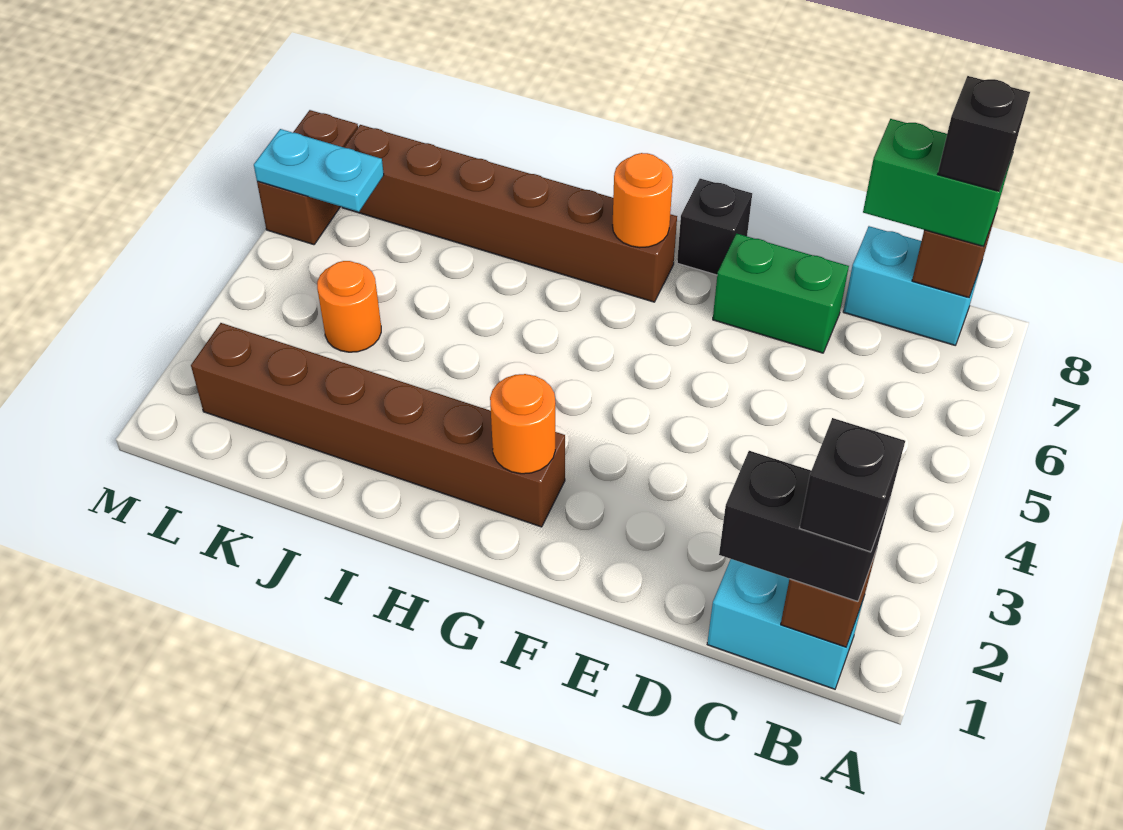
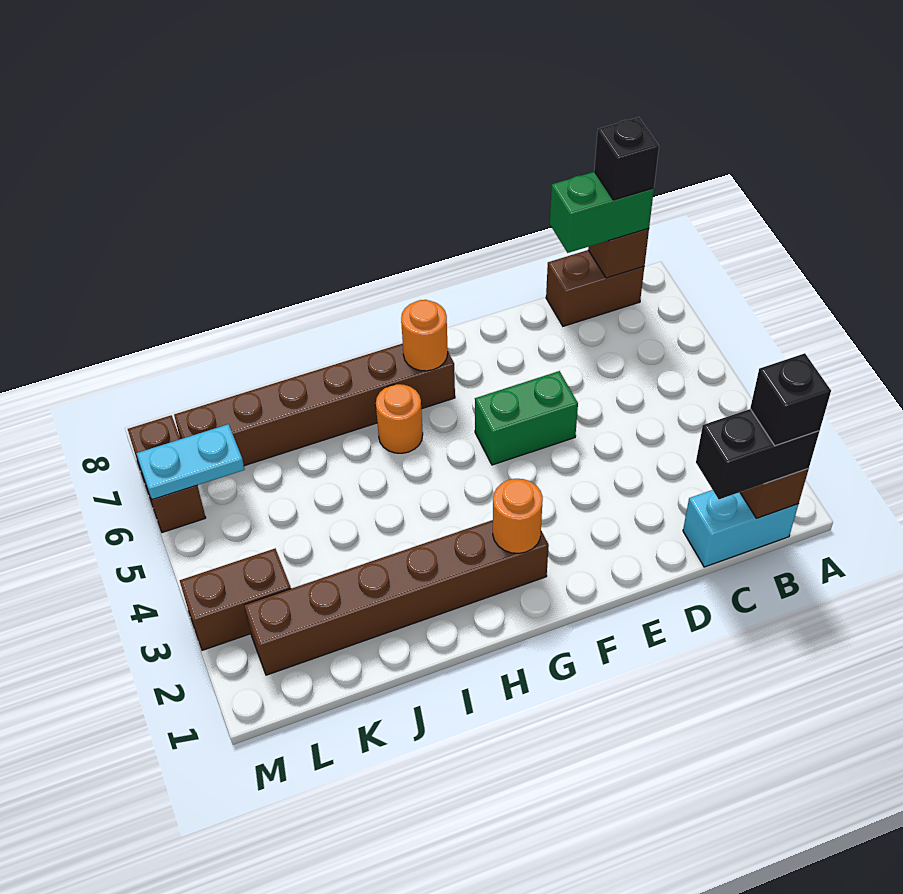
cyan 1x2 brick [843,226,981,345] -> brown 1x2 brick [546,250,644,326]
green 1x2 brick [713,233,849,353] -> green 1x2 brick moved to [475,371,578,465]
black 1x1 brick [677,179,752,275] -> none
orange 1x1 round brick [317,261,381,352] -> orange 1x1 round brick moved to [376,384,423,453]
none -> brown 1x2 brick [180,549,291,650]

